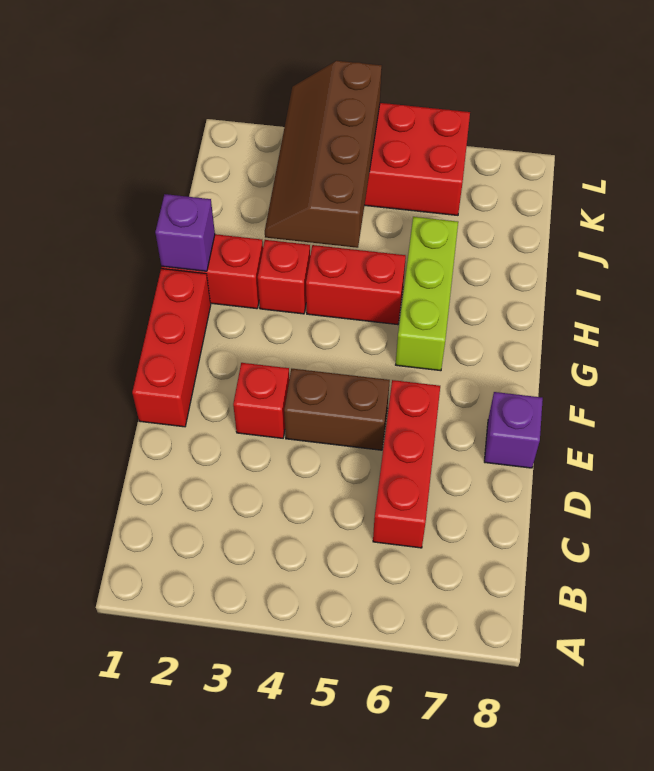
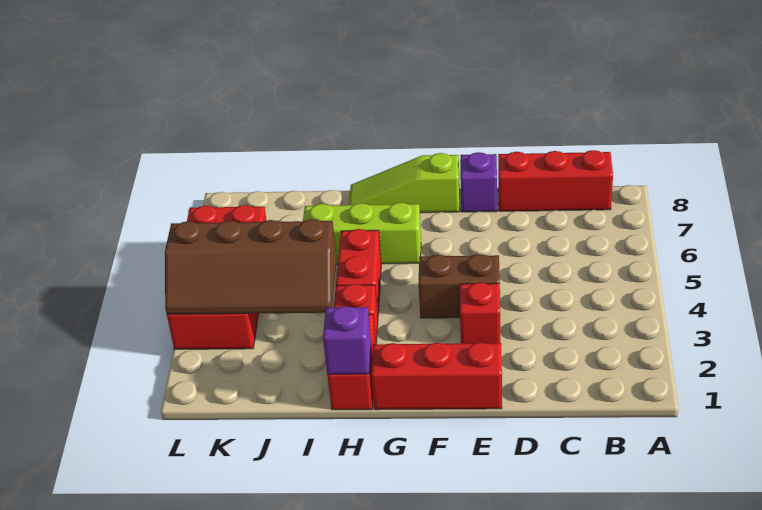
red 1x3 brick [373,380,440,548] -> red 1x3 brick moved to [498,150,613,211]
brown 1x2 brick [284,369,390,450] -> brown 1x2 brick turned to [419,254,500,318]
none -> lime 1x3 slope [349,153,460,213]

